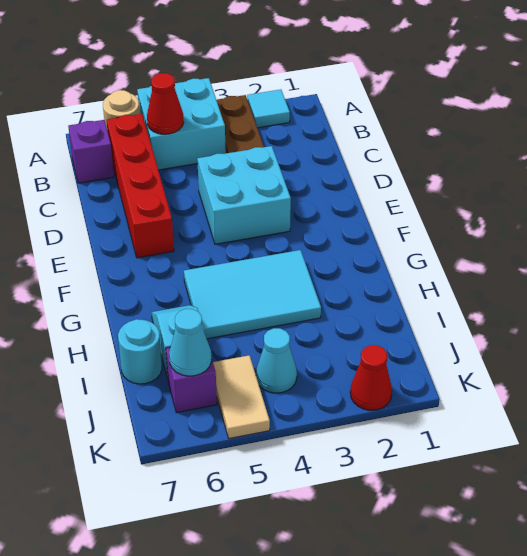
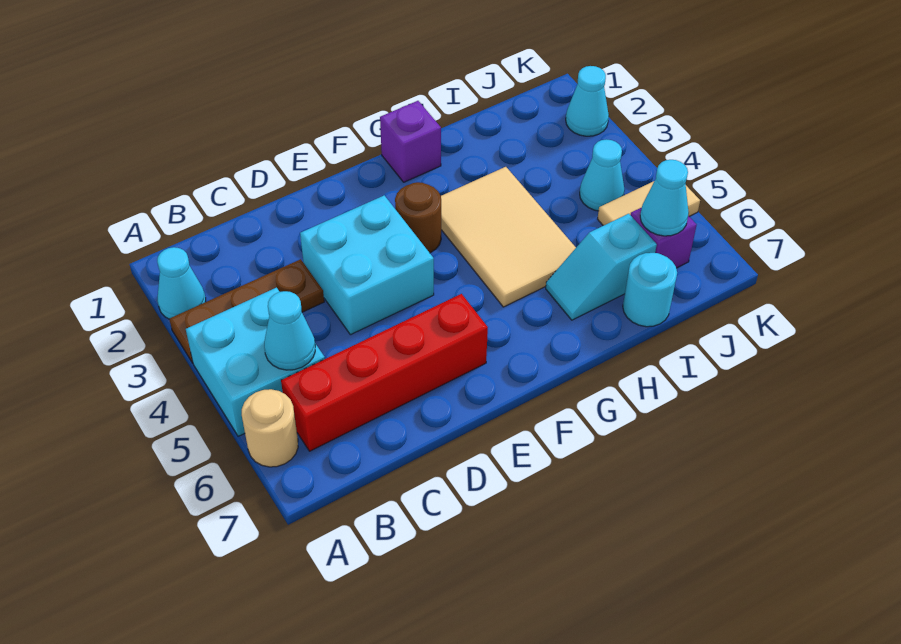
cyan 1x1 tile [247,89,290,128] -> cyan 1x1 cone [157,247,206,319]
red 1x1 cone [147,73,184,134] -> cyan 1x1 cone [264,291,315,370]
purple 1x1 brick [68,120,114,183] -> purple 1x1 brick moved to [380,101,441,182]
none -> brown 1x1 round brick [395,182,441,253]
cyan 2x3 tile [184,250,321,339] -> tan 2x3 tile [441,167,576,307]
red 1x1 cone [350,345,392,410] -> cyan 1x1 cone [566,66,609,136]

